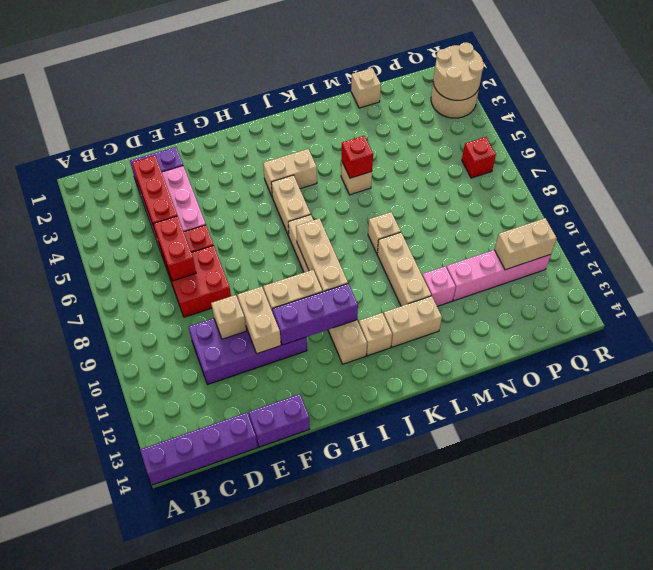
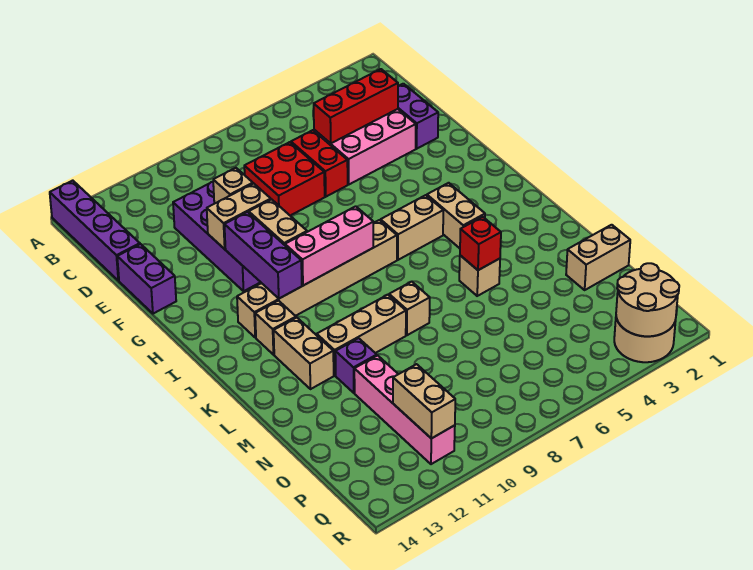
red 1x2 brick [153,216,196,281] -> none
tan 1x3 brick [296,218,348,292] -> pink 1x3 brick [285,206,373,286]
pink 1x1 brick [422,266,456,306] -> purple 1x1 brick [335,338,377,393]
tan 1x1 brick [351,68,381,108] -> tan 1x2 brick [566,225,630,290]
red 1x1 brick [462,137,496,178] -> none

